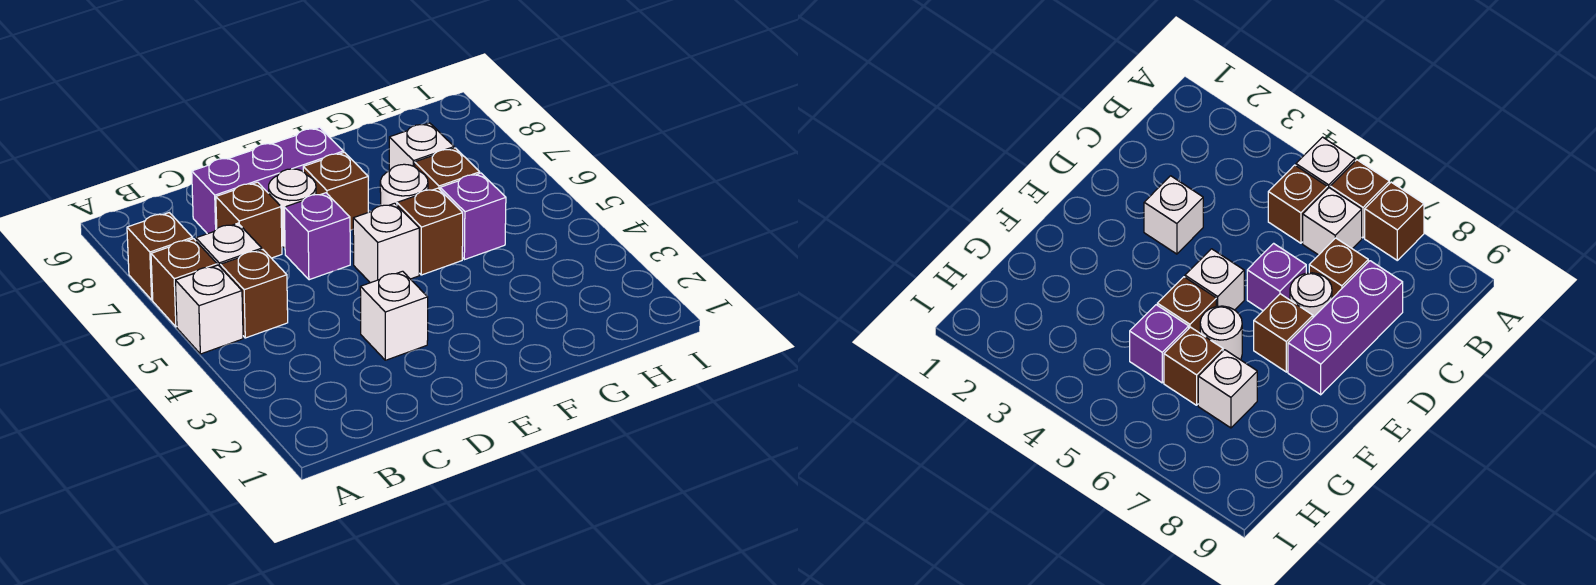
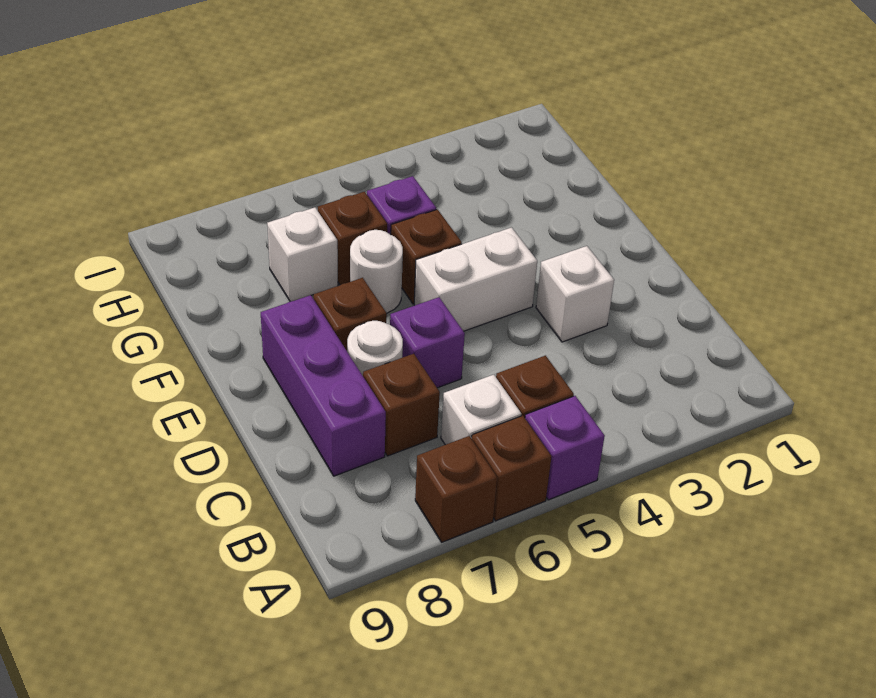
white 1x1 brick [175,265,243,354] -> purple 1x1 brick [525,396,605,500]
white 1x1 brick [353,203,419,283] -> white 1x2 brick [414,228,537,331]

